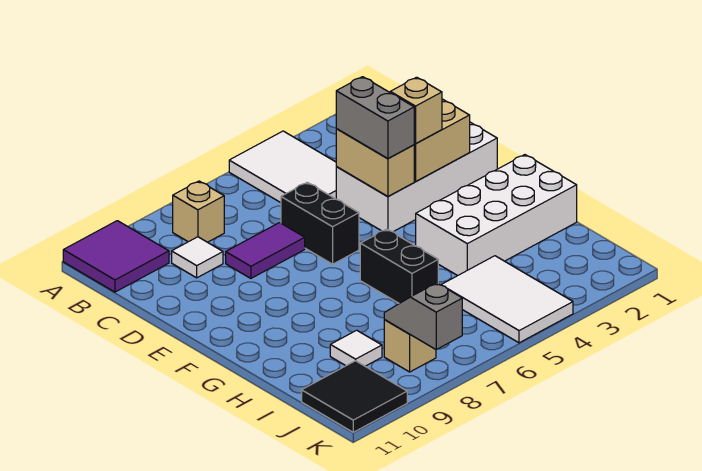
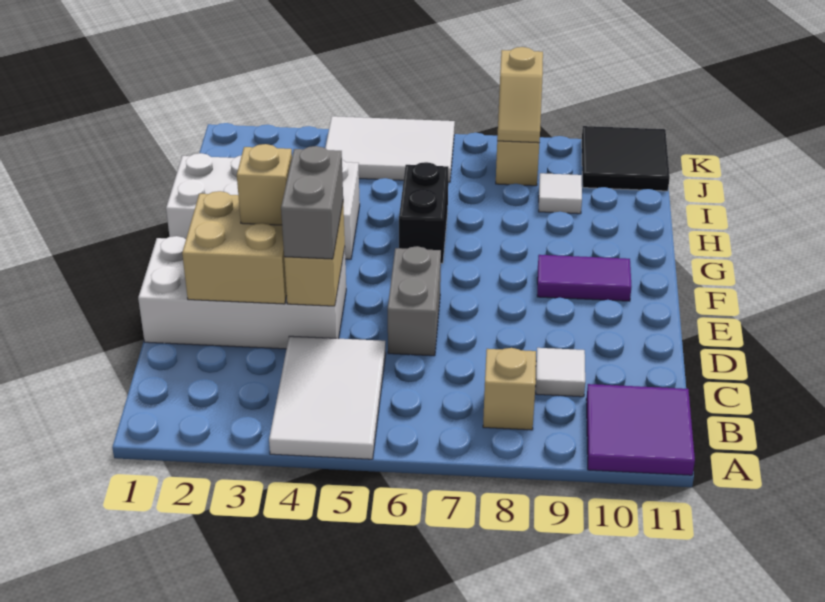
black 1x2 brick [281,182,359,264] -> grey 1x2 brick [388,246,441,356]
purple 1x2 tile [226,223,305,278] -> purple 1x2 tile moved to [537,255,632,301]
white 2x3 tile [441,256,573,343] -> white 2x3 tile turned to [325,116,455,182]
grey 1x2 slope [384,283,462,349] -> tan 1x2 slope [497,47,543,143]

